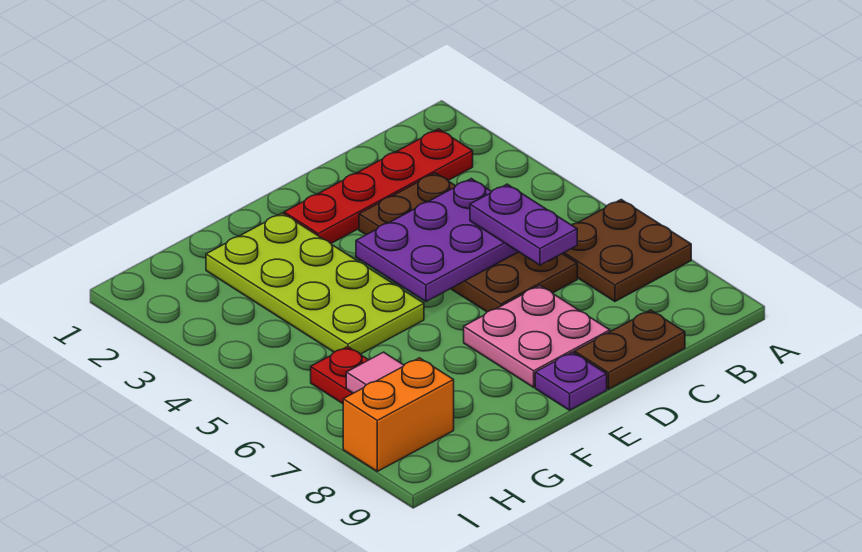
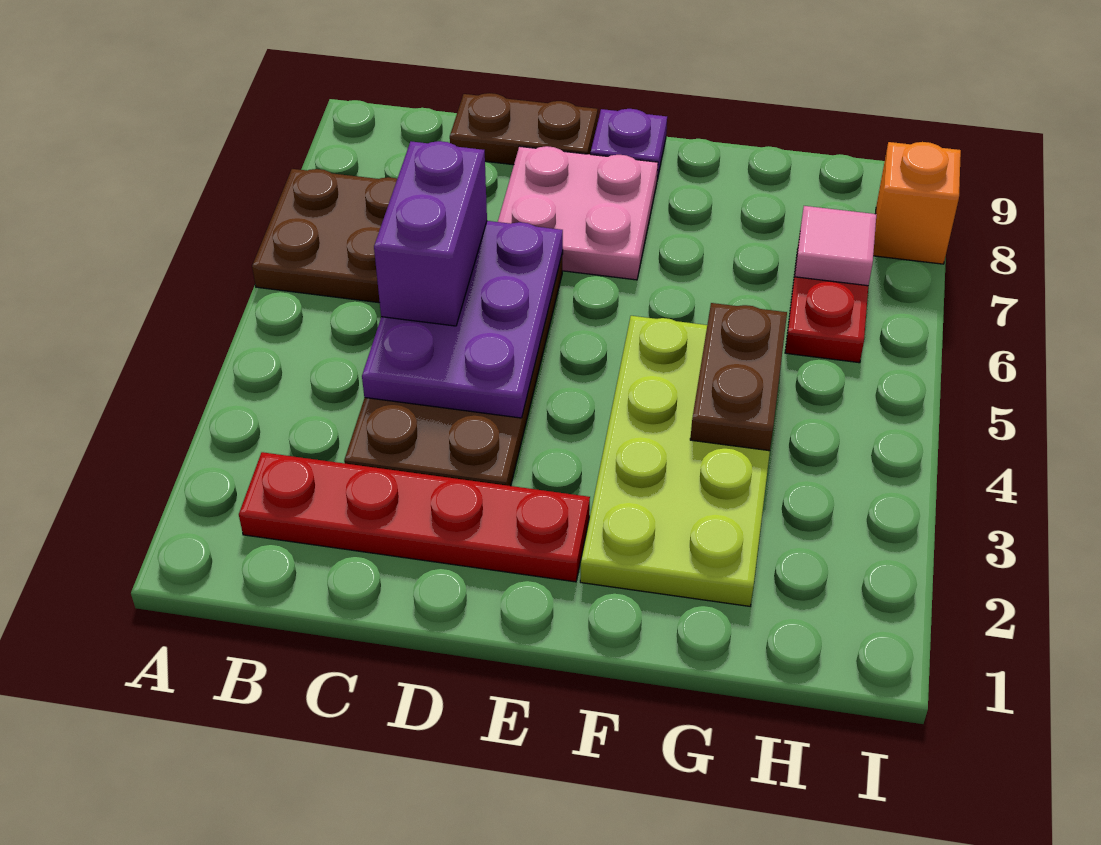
purple 2x3 plate [356,179,518,302] -> purple 2x3 plate turned to [362,221,563,418]
purple 1x2 plate [470,184,577,265] -> purple 1x2 brick [374,141,487,326]
none -> brown 1x2 plate [690,303,787,451]
orange 1x2 brick [343,358,454,471] -> orange 1x1 brick [873,142,961,264]

